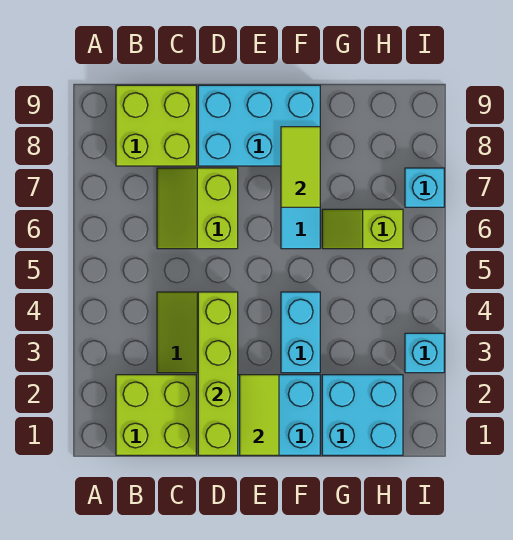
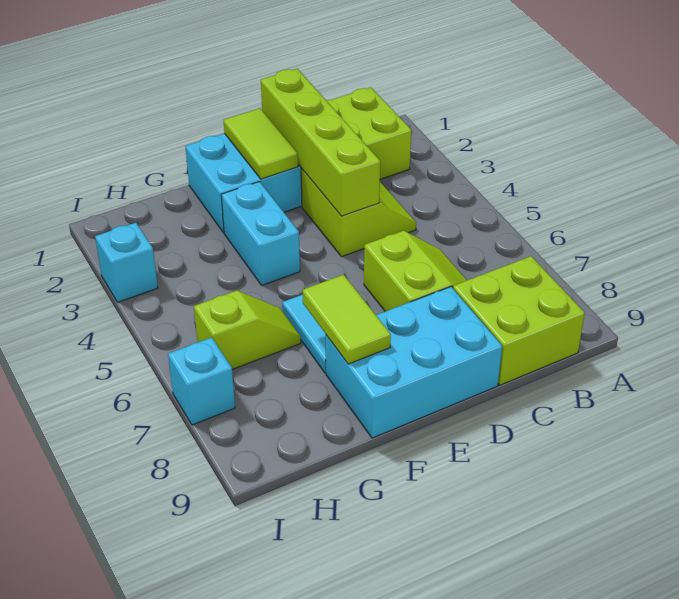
cyan 2x2 brick [322,375,403,455] -> none

